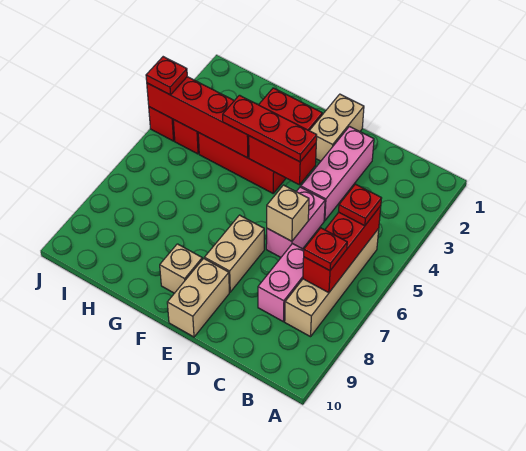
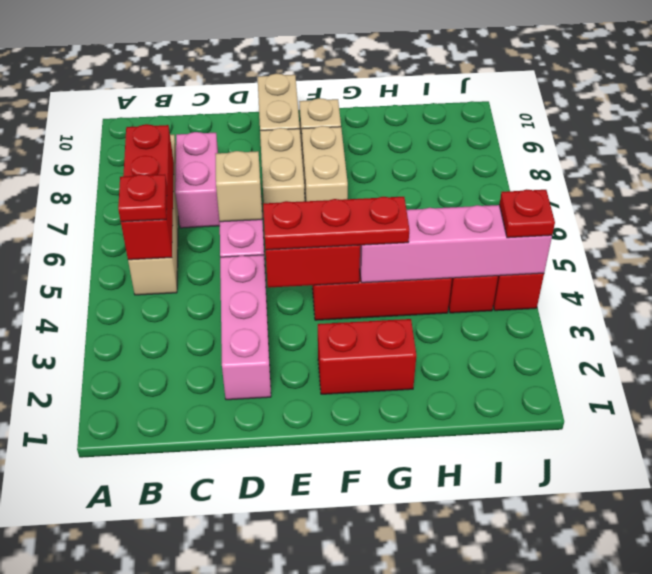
red 1x1 plate [304,228,347,271] -> none
tan 1x2 brick [309,94,364,161] -> tan 1x2 brick moved to [302,126,348,201]
red 1x4 brick [147,77,249,158] -> pink 1x4 brick [360,205,552,283]

